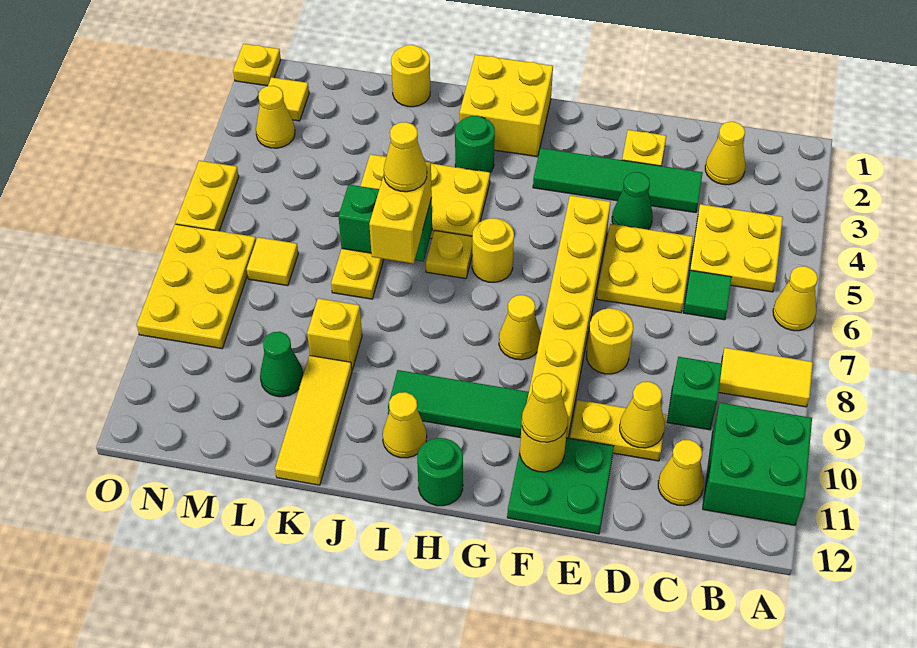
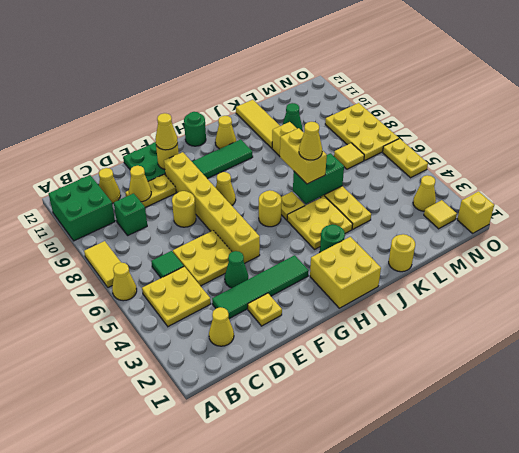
yellow 1x2 tile [719,348,813,407] -> yellow 1x2 tile turned to [84,241,121,288]
yellow 1x1 plate [233,44,281,86] -> yellow 1x1 brick [457,191,494,233]

